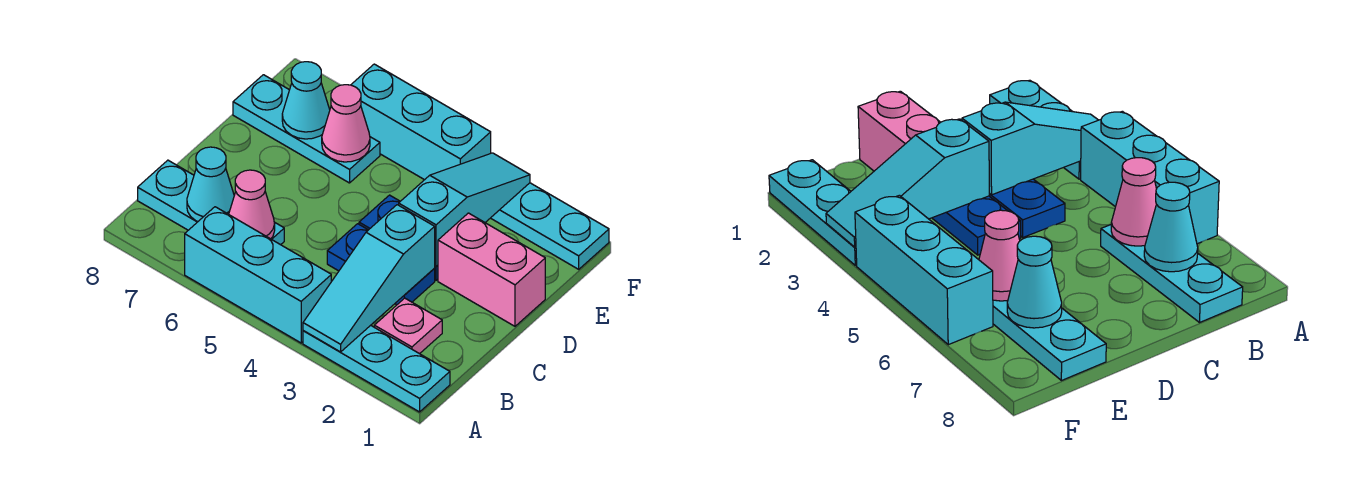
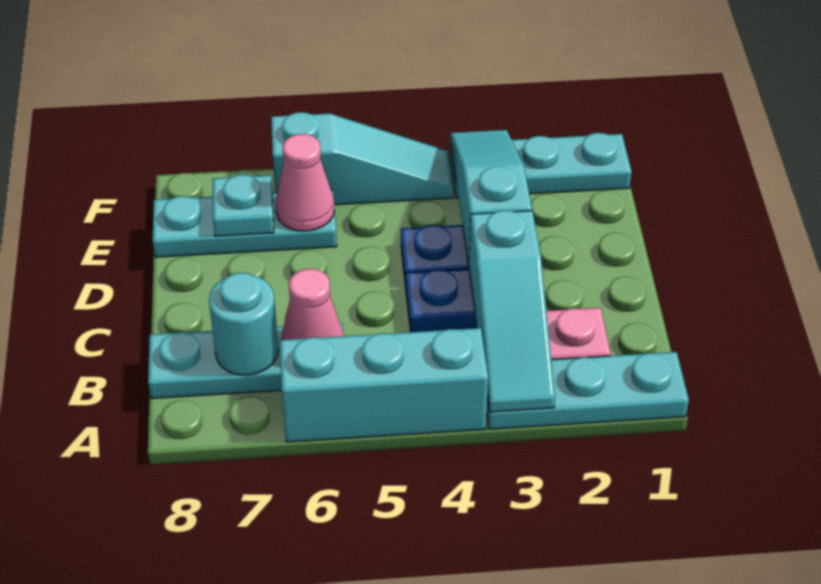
cyan 1x1 cone [187,147,234,221] -> cyan 1x1 round brick [209,273,278,375]
pink 1x2 brick [438,213,545,326] -> none
cyan 1x1 cone [282,62,330,139] -> cyan 1x1 plate [213,175,274,236]
cyan 1x3 brick [351,64,491,180] -> cyan 1x3 slope [271,112,453,205]

